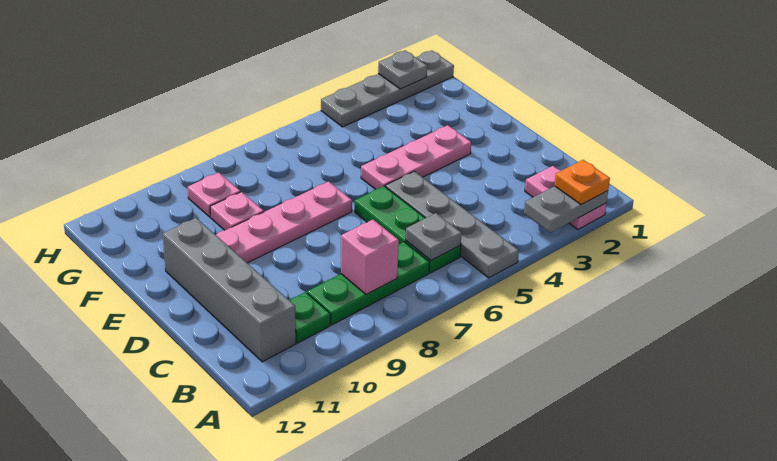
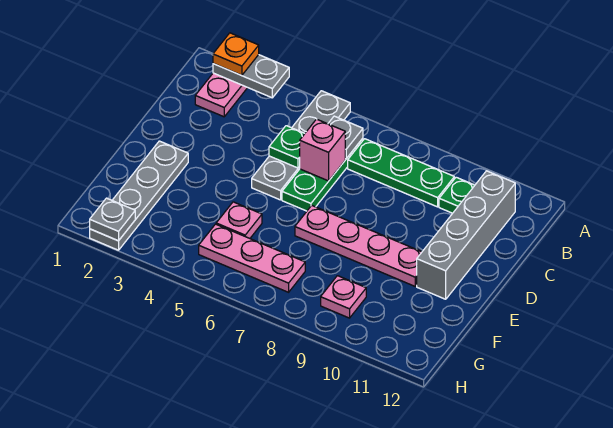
pink 1x1 brick [341,220,399,295] -> pink 1x1 brick moved to [300,119,345,181]
none -> green 1x1 plate [269,126,305,168]
pink 1x3 plate [361,125,471,189] -> pink 1x3 plate moved to [199,224,305,292]
pink 1x1 plate [210,192,264,230] -> pink 1x1 plate moved to [216,202,262,238]
grey 1x4 plate [321,50,454,127] -> grey 1x4 plate turned to [90,141,188,250]

